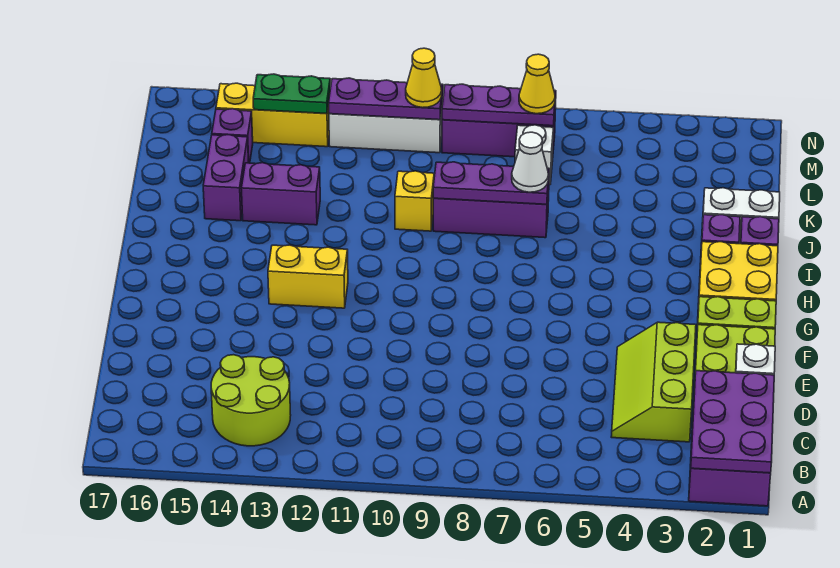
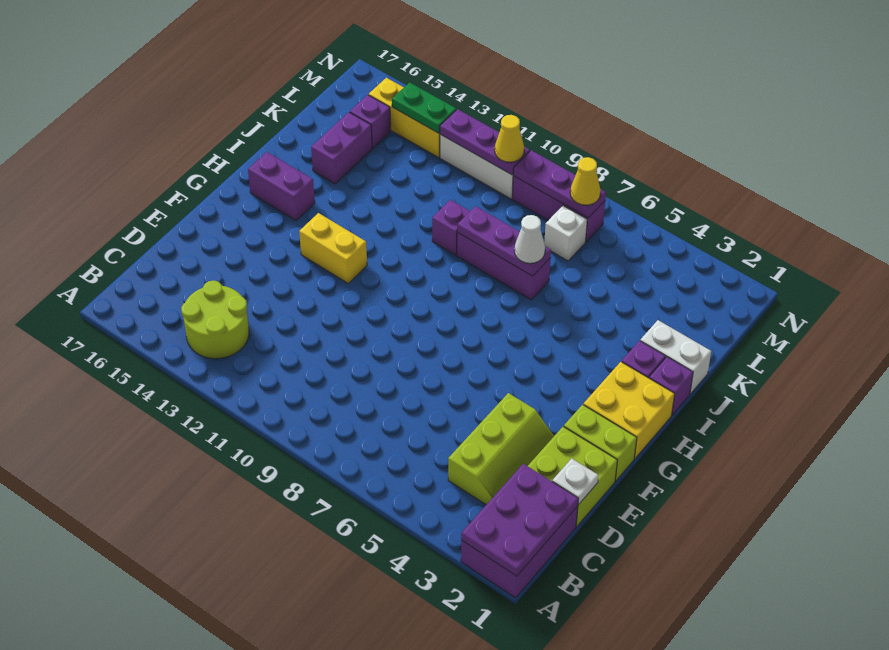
lime 2x3 slope [611,322,696,442] -> lime 2x3 slope turned to [448,393,554,505]
yellow 1x1 brick [395,171,434,231] -> purple 1x1 brick [432,200,470,255]
purple 1x2 brick [241,163,320,225] -> purple 1x2 brick moved to [248,152,315,221]

